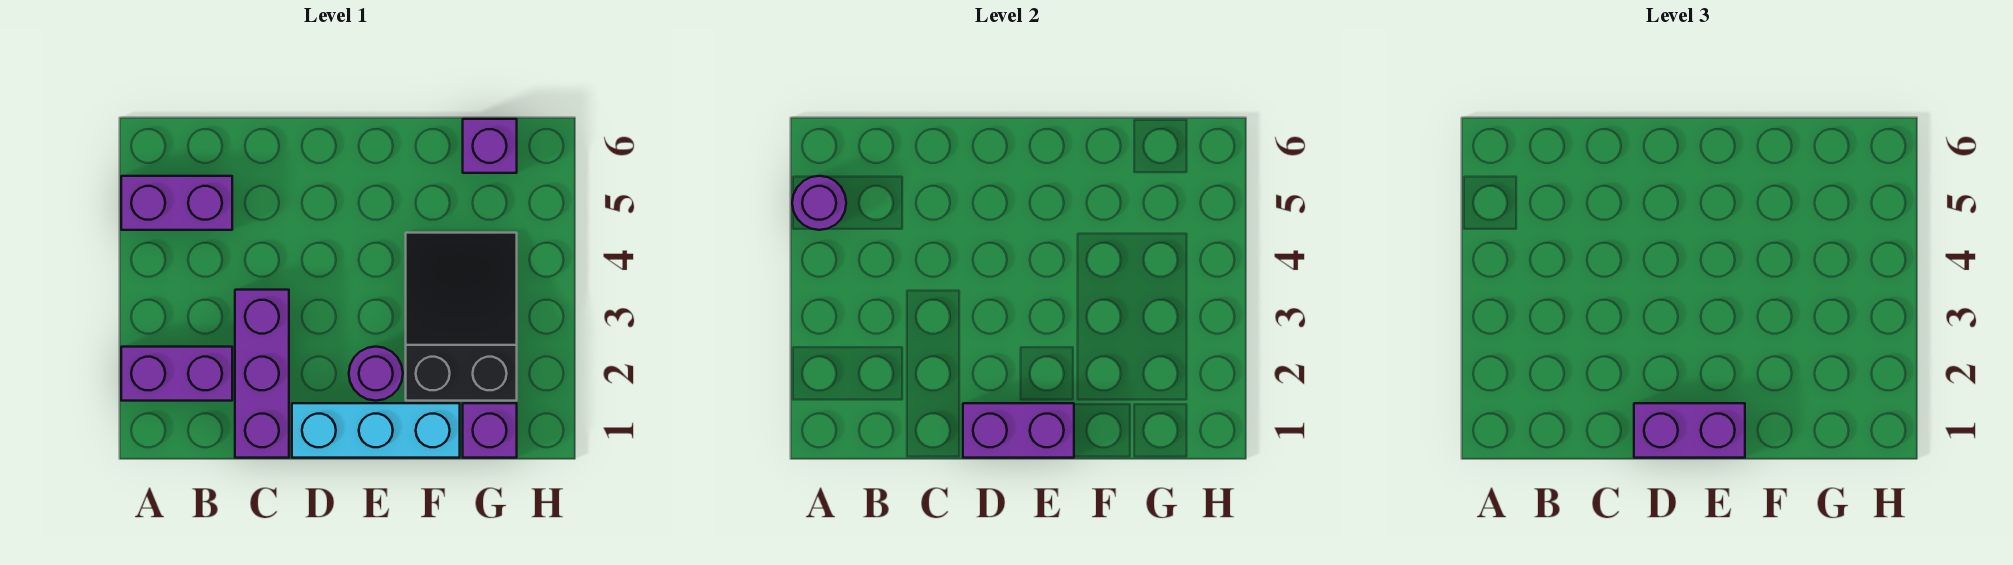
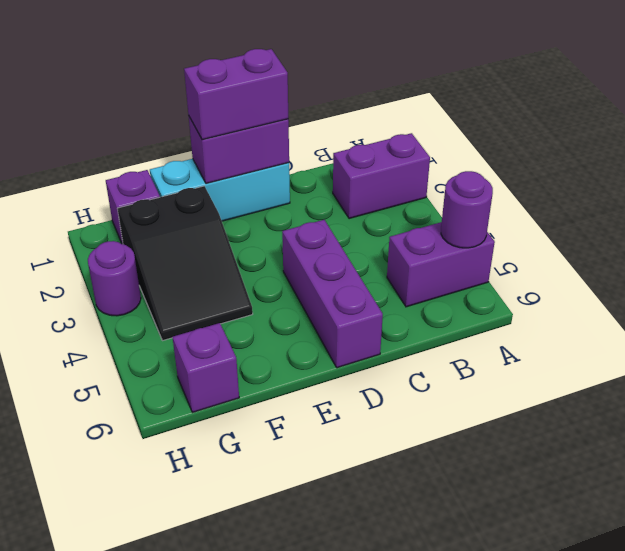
purple 1x3 brick [235,290,289,458] -> purple 1x3 brick moved to [282,220,383,368]
purple 1x1 round brick [349,347,403,401] -> purple 1x1 round brick moved to [88,241,141,316]

